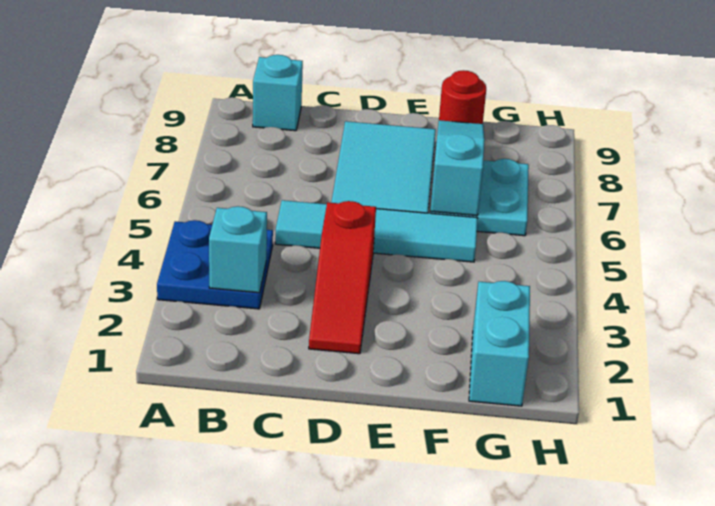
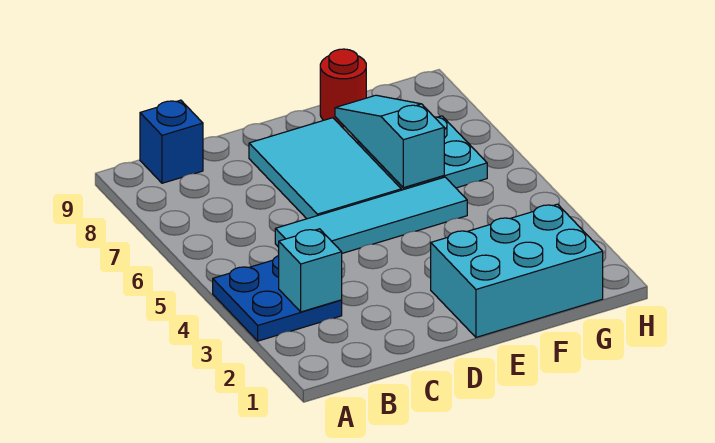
cyan 1x1 brick [253,55,303,131] -> blue 1x1 brick [140,100,203,183]
red 1x3 slope [309,201,376,354] -> none
cyan 1x2 brick [469,281,530,406] -> cyan 2x3 brick [431,204,603,337]

